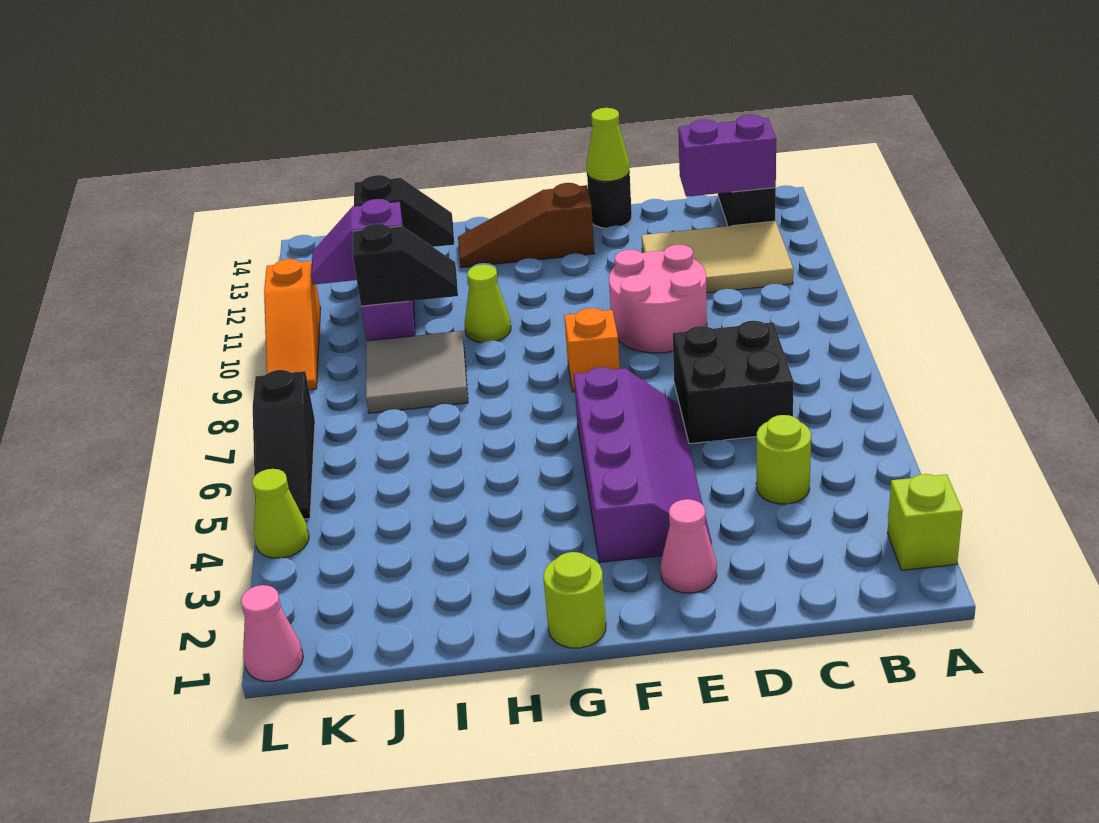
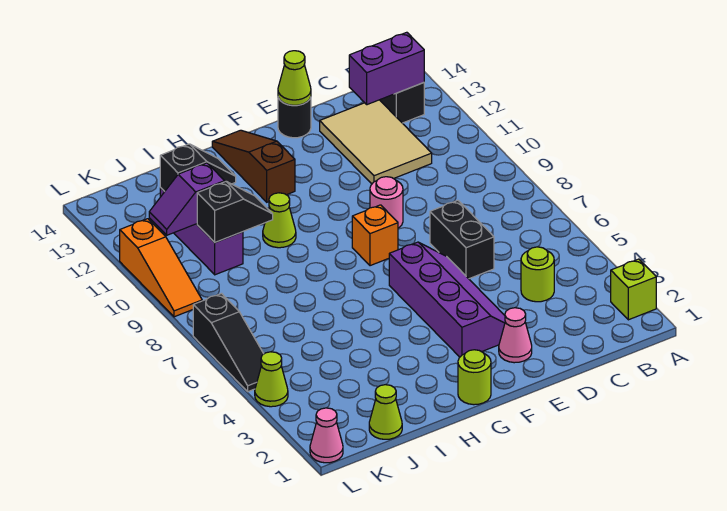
tan 2x3 tile [642,221,793,293] -> tan 2x3 tile turned to [320,100,432,184]
black 2x2 brick [673,321,794,444] -> black 1x2 brick [430,201,494,279]
pink 2x2 round brick [609,244,707,353] -> pink 1x1 round brick [370,177,403,228]
brown 1x3 slope [458,183,594,268] -> brown 1x3 slope turned to [212,130,295,202]
grey 2x2 tile [366,331,468,413] -> none
none -> lime 1x1 cone [369,385,402,439]

